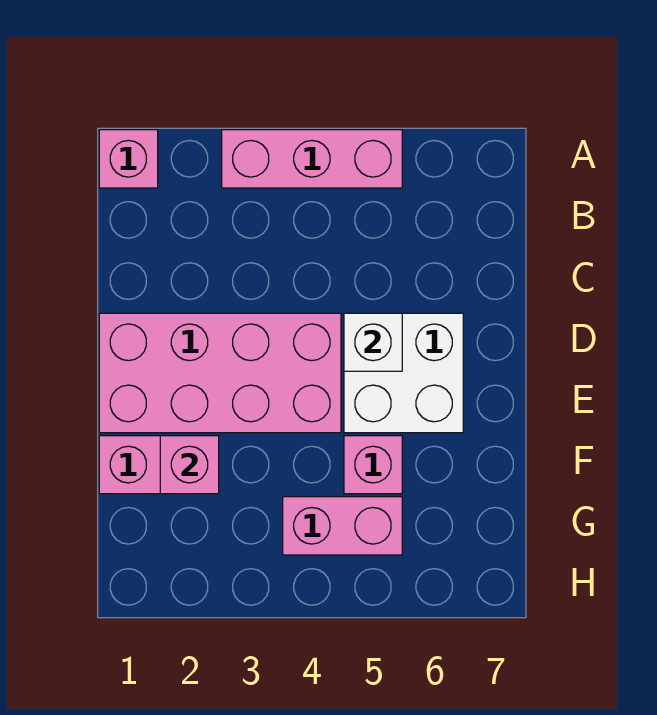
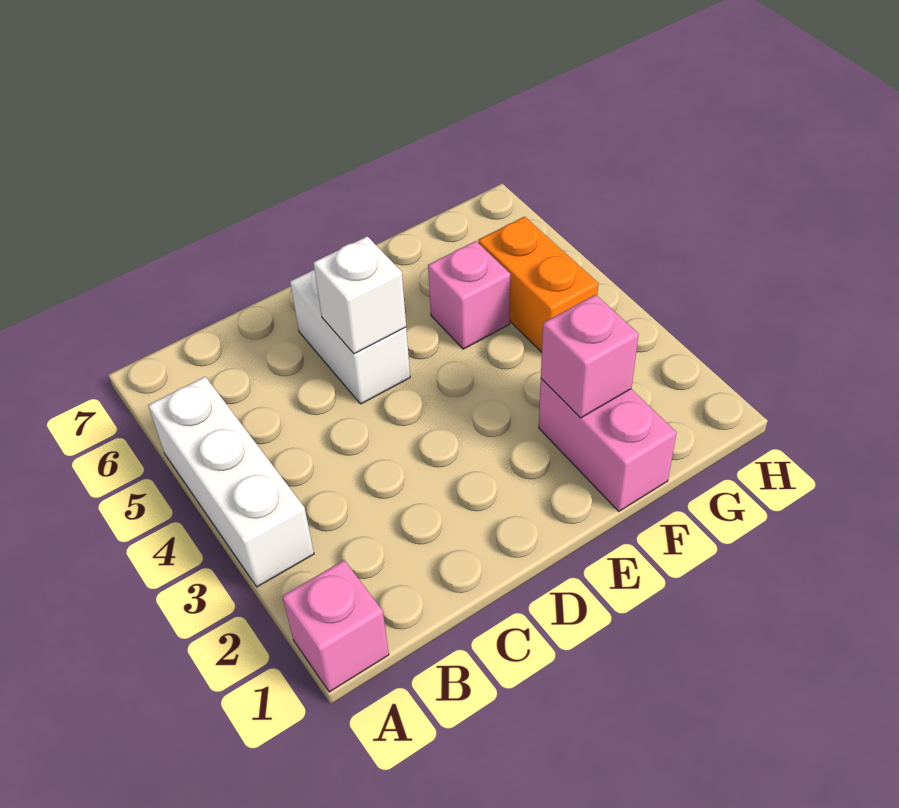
pink 1x3 brick [222,130,402,188] -> white 1x3 brick [148,377,314,587]
pink 2x4 brick [99,313,341,433] -> none
white 2x2 brick [344,313,463,433] -> white 1x2 brick [290,270,410,404]
pink 1x2 brick [283,497,402,555] -> orange 1x2 brick [478,217,598,352]

